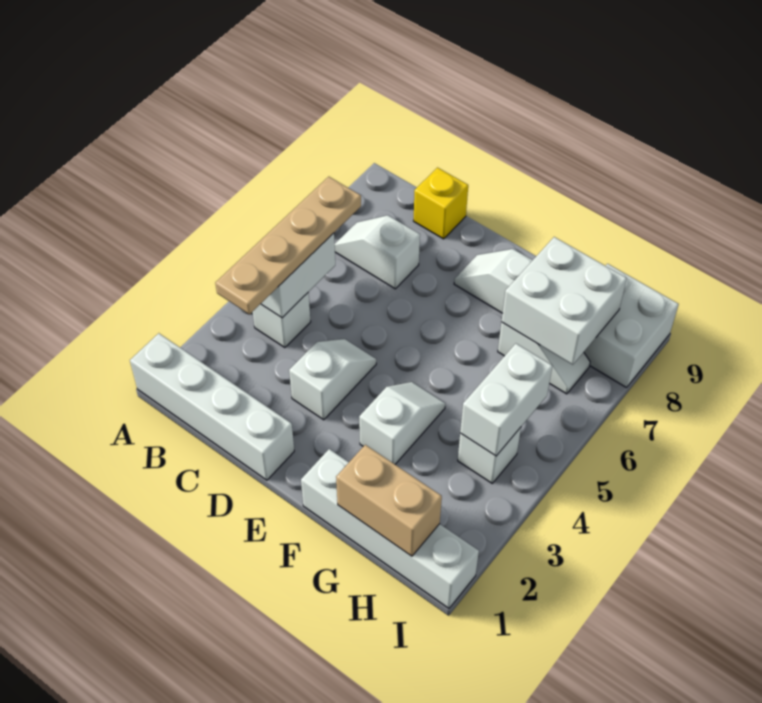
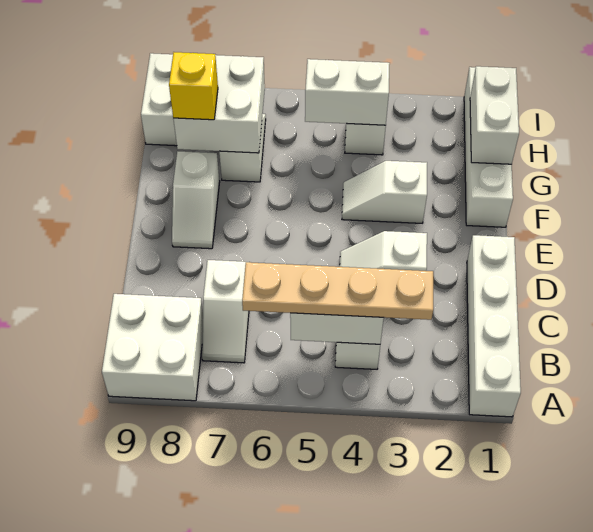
none -> white 2x2 brick [102,294,203,401]
yellow 1x1 brick [414,168,468,239] -> yellow 1x1 brick moved to [169,52,218,120]
tan 1x2 brick [336,445,442,556] -> white 1x2 brick [470,66,519,164]

